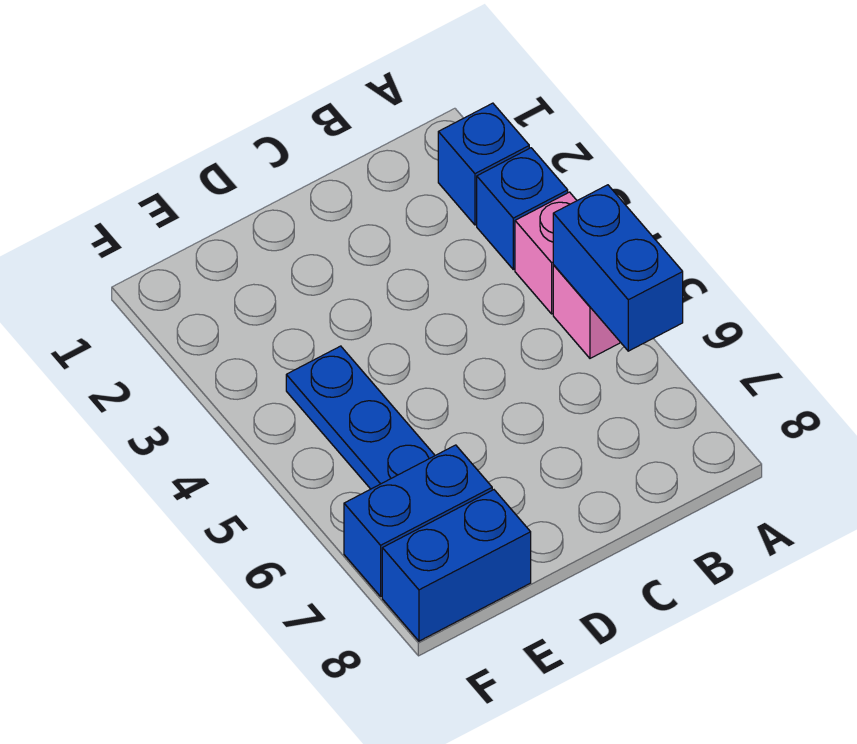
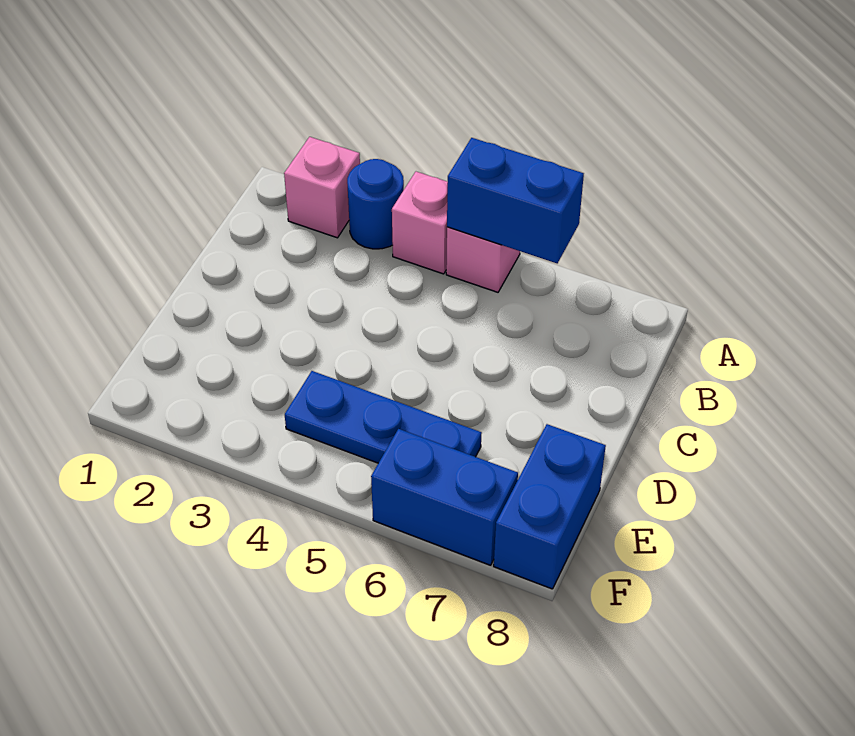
blue 1x1 brick [438,103,529,225] -> pink 1x1 brick [284,137,360,238]
blue 1x1 brick [477,148,568,269] -> blue 1x1 round brick [347,159,404,249]
blue 1x2 brick [344,445,492,596] -> blue 1x2 brick turned to [371,429,518,565]

